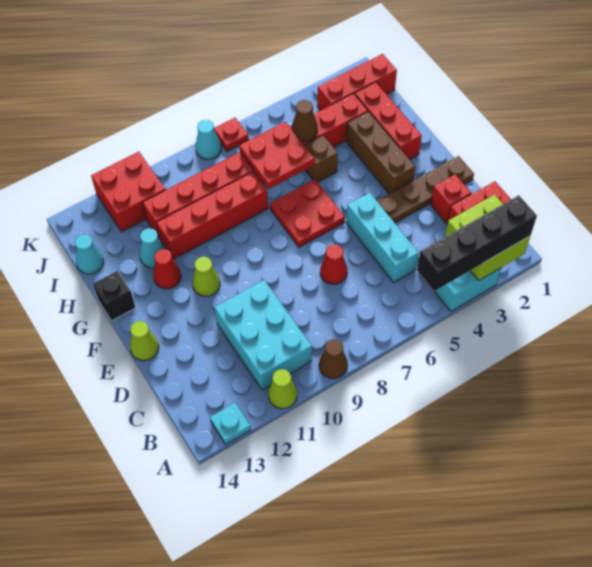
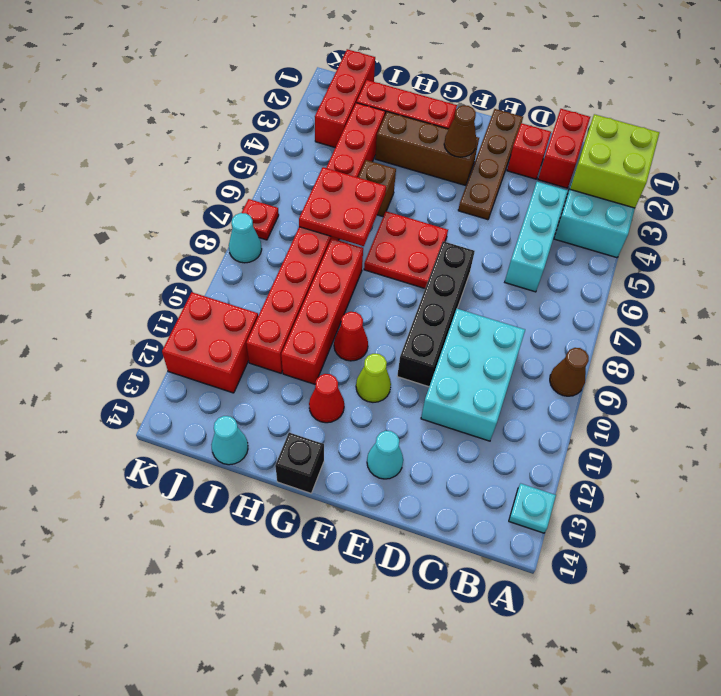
black 1x4 brick [417,195,537,291] -> black 1x4 brick moved to [397,241,475,387]
lime 1x1 cone [268,369,297,409] -> none
cyan 2x3 brick [215,280,312,390] -> cyan 2x3 brick turned to [421,309,525,441]
cyan 1x3 brick [346,193,419,283] -> cyan 1x3 brick turned to [505,182,568,292]
red 1x1 cone [320,245,347,284] -> red 1x1 cone moved to [334,312,368,361]
lime 1x1 cone [130,321,159,361] -> none
cyan 1x1 cone [140,228,165,268] -> cyan 1x1 cone moved to [367,431,403,479]
brown 1x1 cone [292,100,318,141] -> brown 1x1 cone moved to [444,105,477,157]

